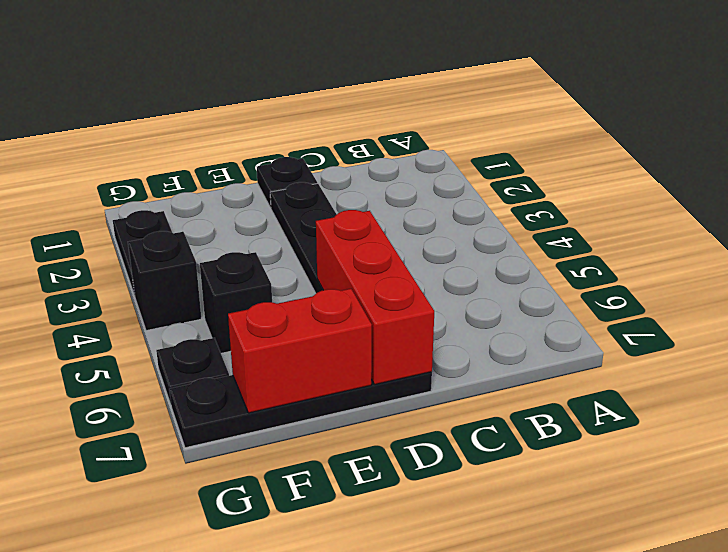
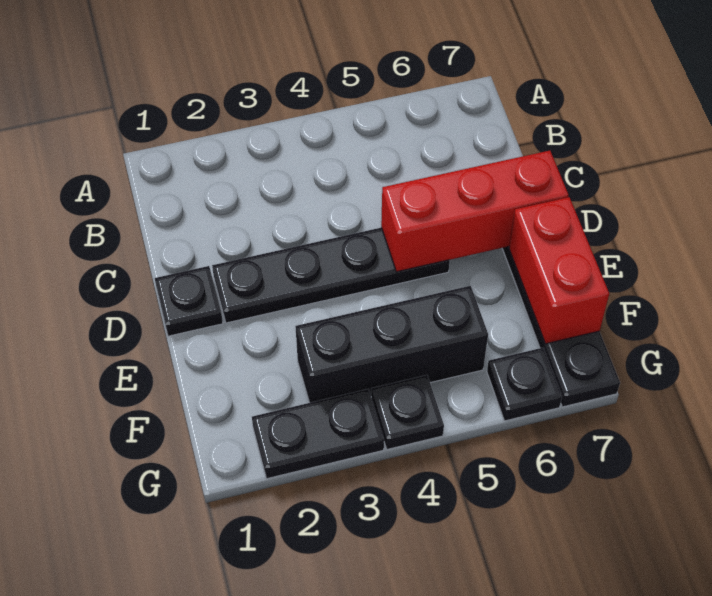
black 1x1 brick [200,252,272,353] -> black 1x3 brick [295,286,488,403]
black 1x1 brick [128,231,201,331] -> black 1x1 plate [371,375,444,449]

